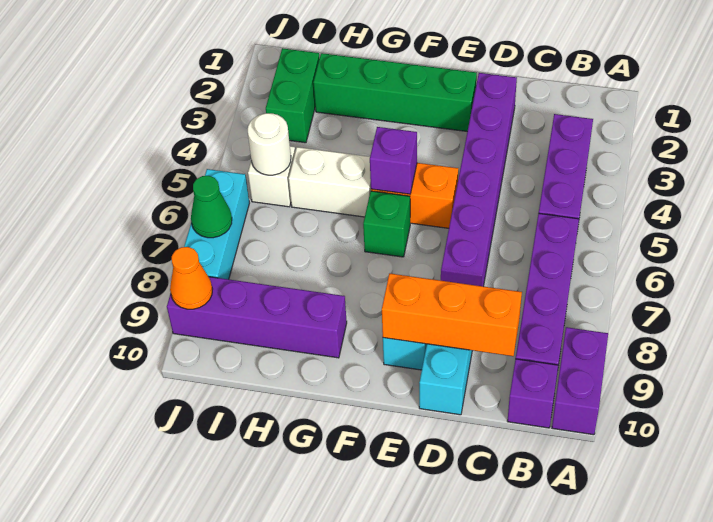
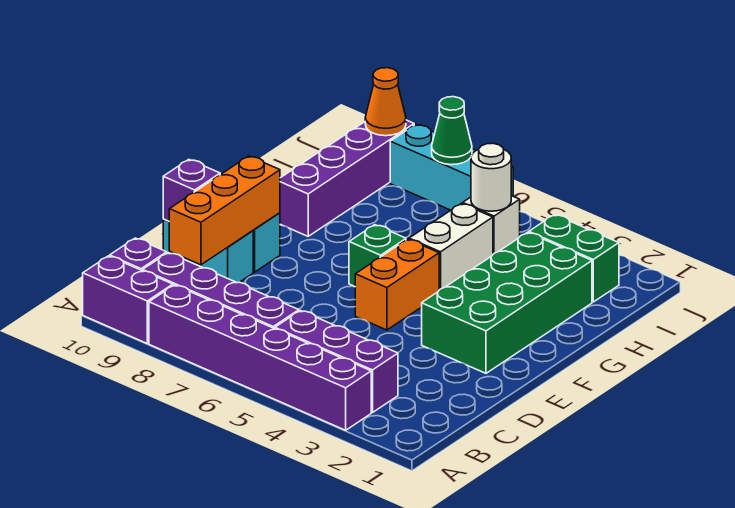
purple 1x6 brick [441,73,517,286] -> purple 1x6 brick moved to [149,285,371,430]
green 1x4 brick [313,53,477,132] -> green 2x4 brick [422,232,592,373]
purple 1x1 brick [370,127,417,194] -> purple 1x1 brick moved to [163,160,220,221]

